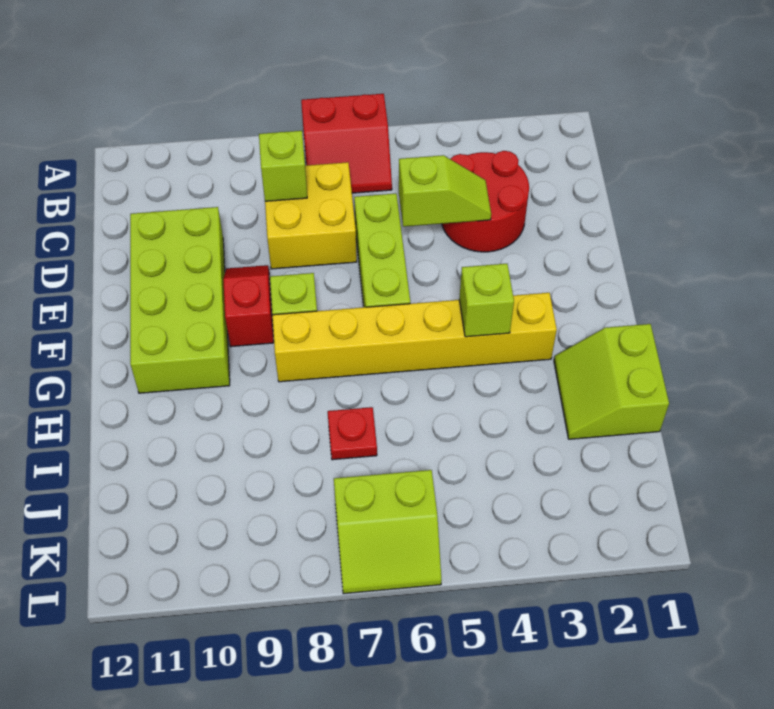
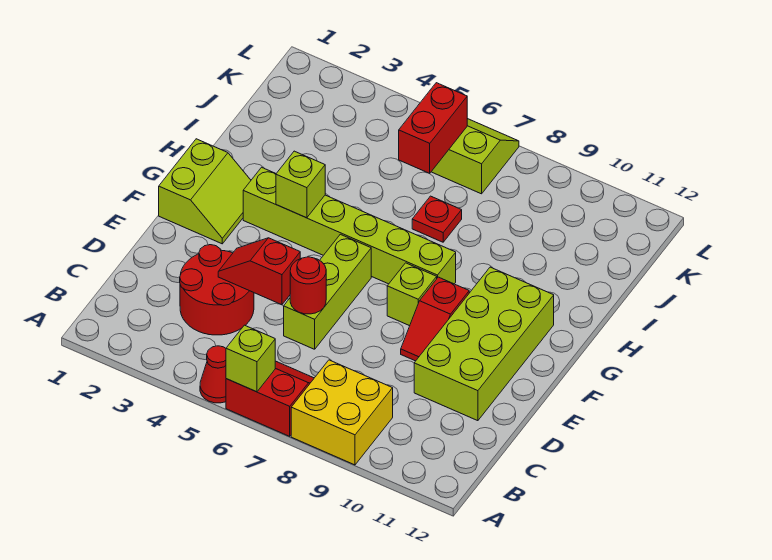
none -> red 1x1 cone [200,346,226,403]
yellow 2x2 brick [265,162,357,269] -> yellow 2x2 brick moved to [291,360,393,465]
lime 1x1 brick [259,131,307,201] -> lime 1x1 brick moved to [226,325,275,392]
lime 1x2 slope [399,155,491,227] -> red 1x2 slope [218,238,300,305]
none -> red 1x1 round brick [290,257,326,314]
yellow 1x6 brick [272,293,557,382] -> lime 1x6 brick [243,167,456,284]
lime 2x2 slope [554,324,669,439] -> lime 2x2 slope moved to [159,139,251,244]
none -> red 1x2 brick [399,83,467,173]

